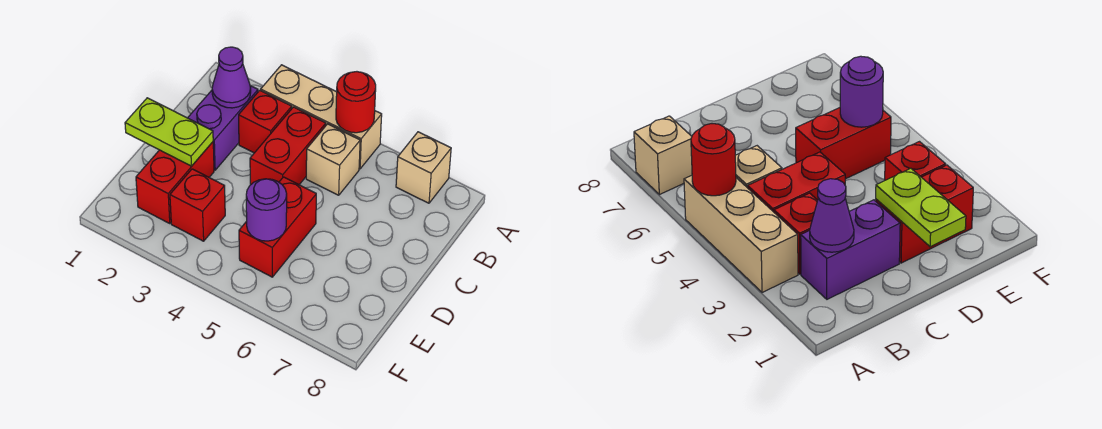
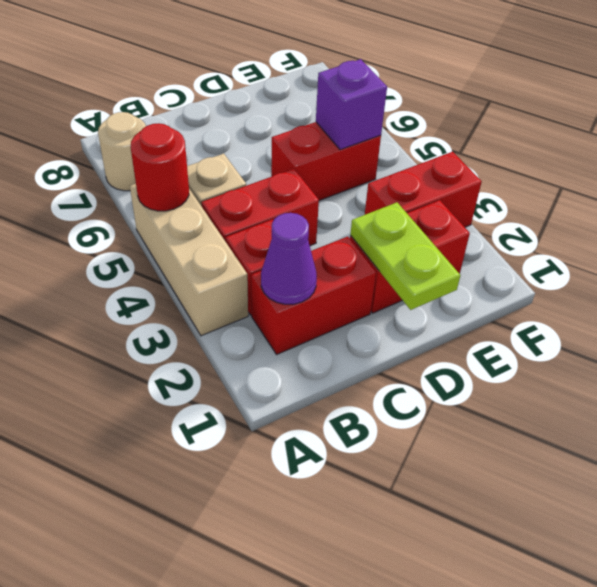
tan 1x1 brick [396,132,451,203] -> tan 1x1 round brick [98,112,146,191]
purple 1x2 brick [188,86,258,170] -> red 1x2 brick [251,237,376,354]
red 1x1 brick [170,169,225,241] -> red 1x2 brick [365,152,482,227]
purple 1x1 round brick [246,179,287,241] -> purple 1x1 brick [316,59,387,150]

